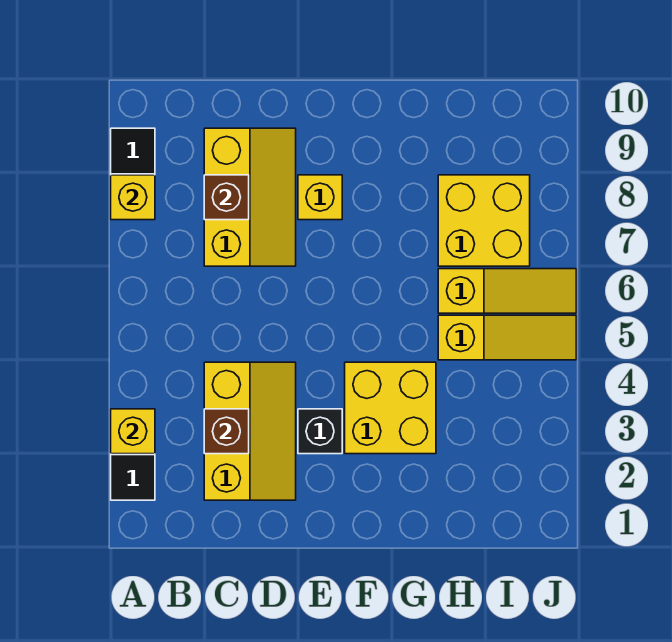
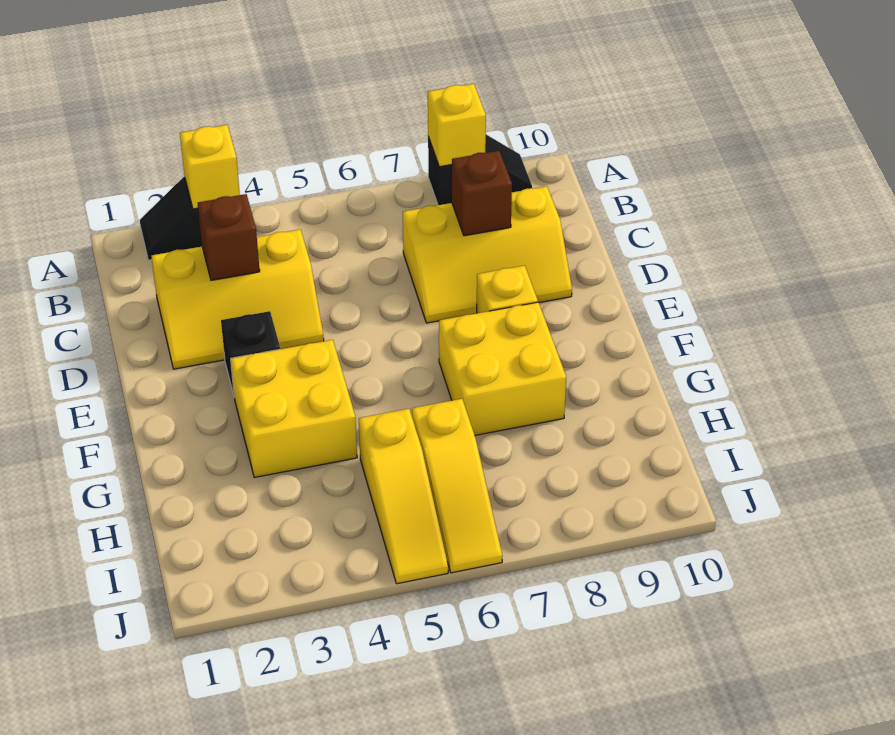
yellow 2x2 brick [438,175,530,266] -> yellow 2x2 brick moved to [439,302,566,435]

